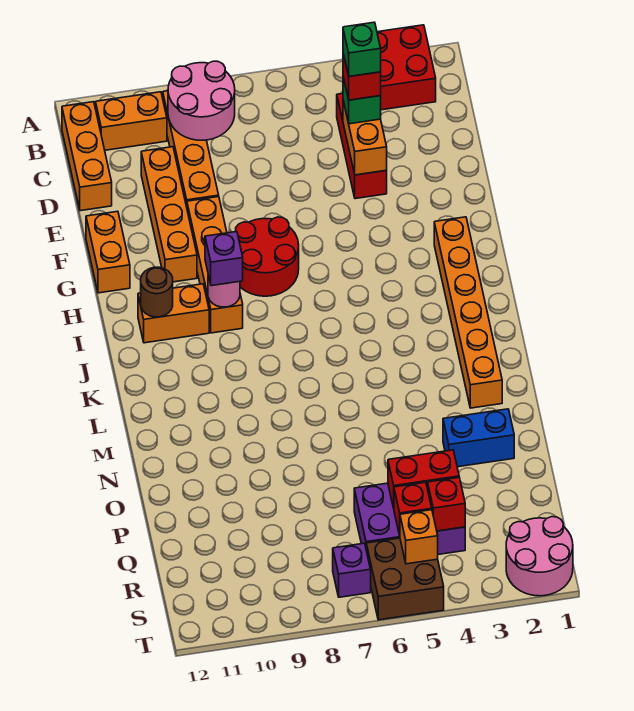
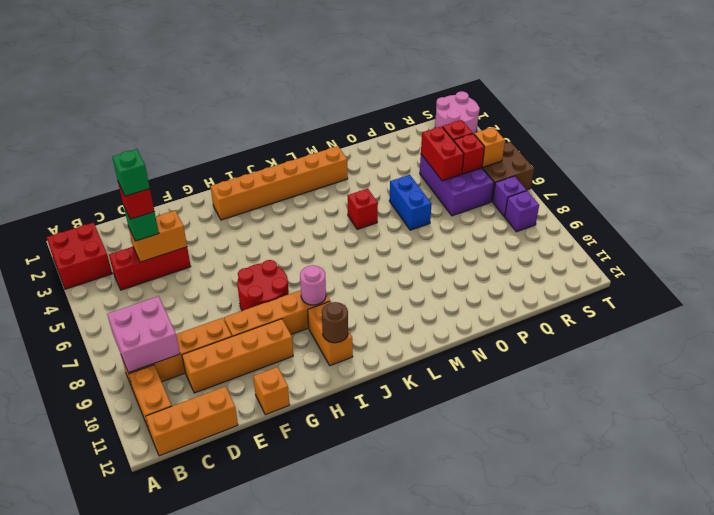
pink 2x2 round brick [168,61,235,140] -> pink 2x2 brick [107,296,180,373]
orange 1x2 brick [86,211,130,293] -> orange 1x1 brick [253,367,290,415]
purple 1x1 brick [205,232,243,286] -> purple 1x1 brick moved to [505,191,539,232]
none -> red 1x1 brick [347,189,378,229]
blue 1x2 brick [443,409,514,467] -> blue 1x2 brick moved to [389,175,432,230]

